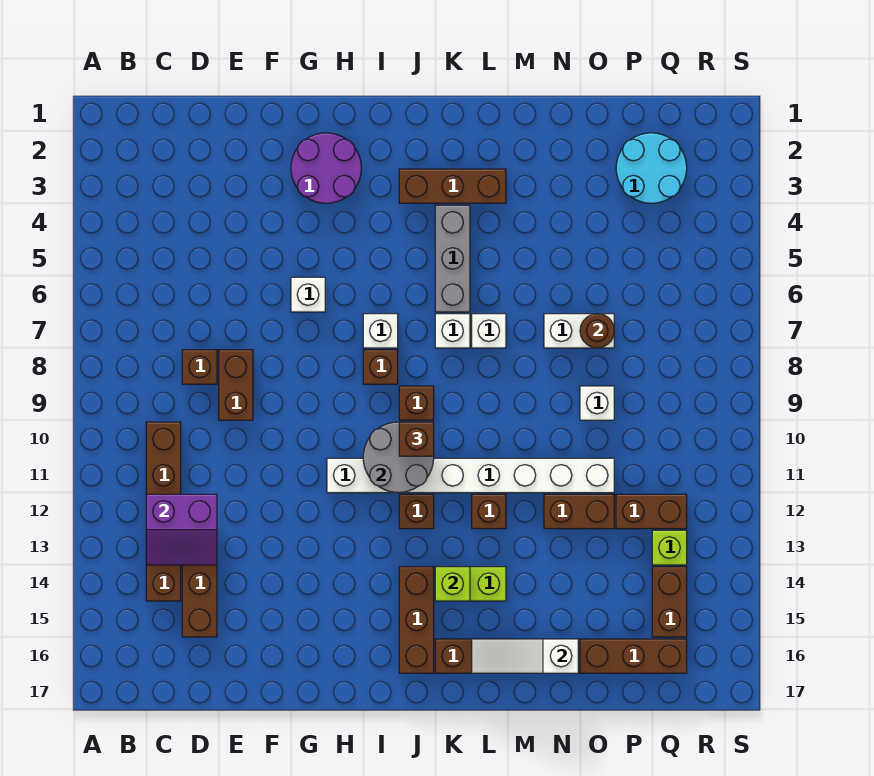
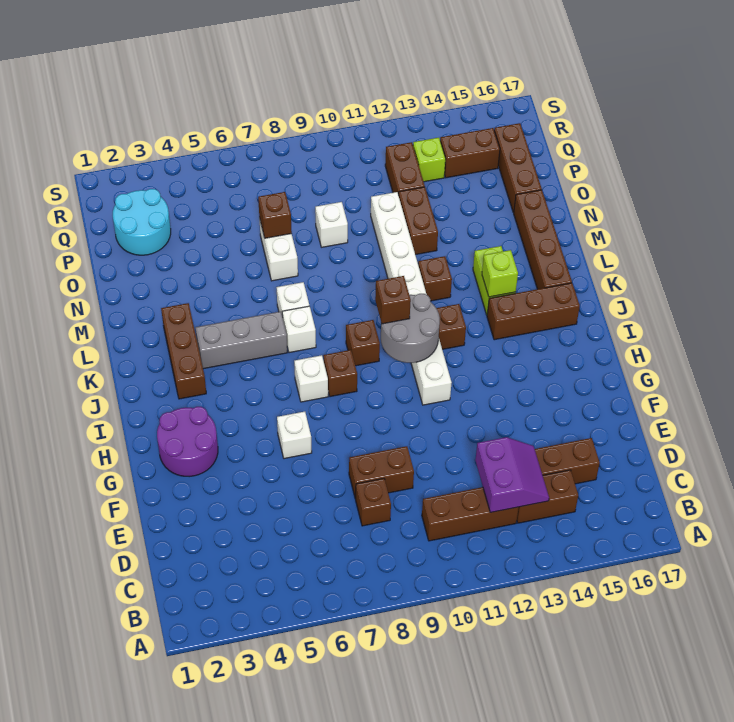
white 1x3 slope [472,639,578,673] -> none
brown 1x1 round brick [580,314,614,348] -> brown 1x1 brick [258,192,292,238]

